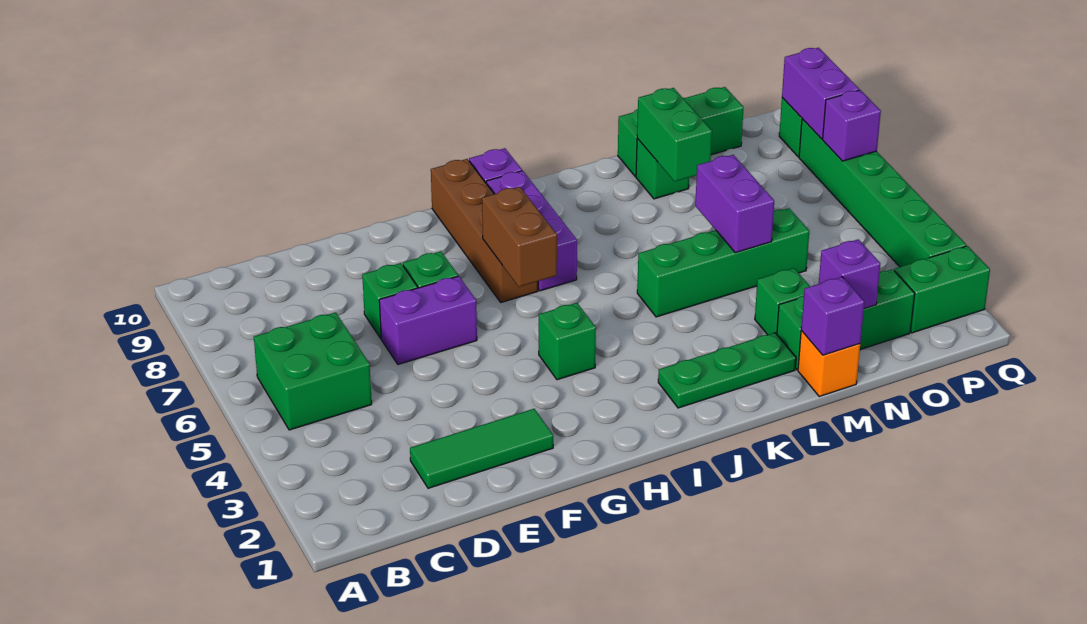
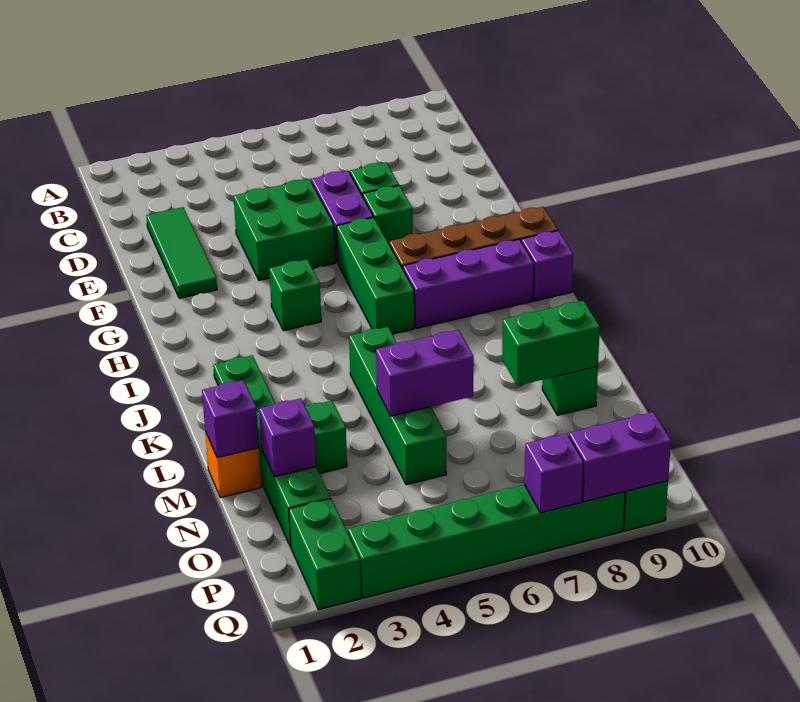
green 2x2 brick [254,312,372,430] -> green 2x2 brick moved to [234,179,335,280]
brown 1x2 brick [482,187,557,287] -> none
green 1x3 brick [618,87,744,177] -> green 1x3 brick moved to [337,217,415,334]

